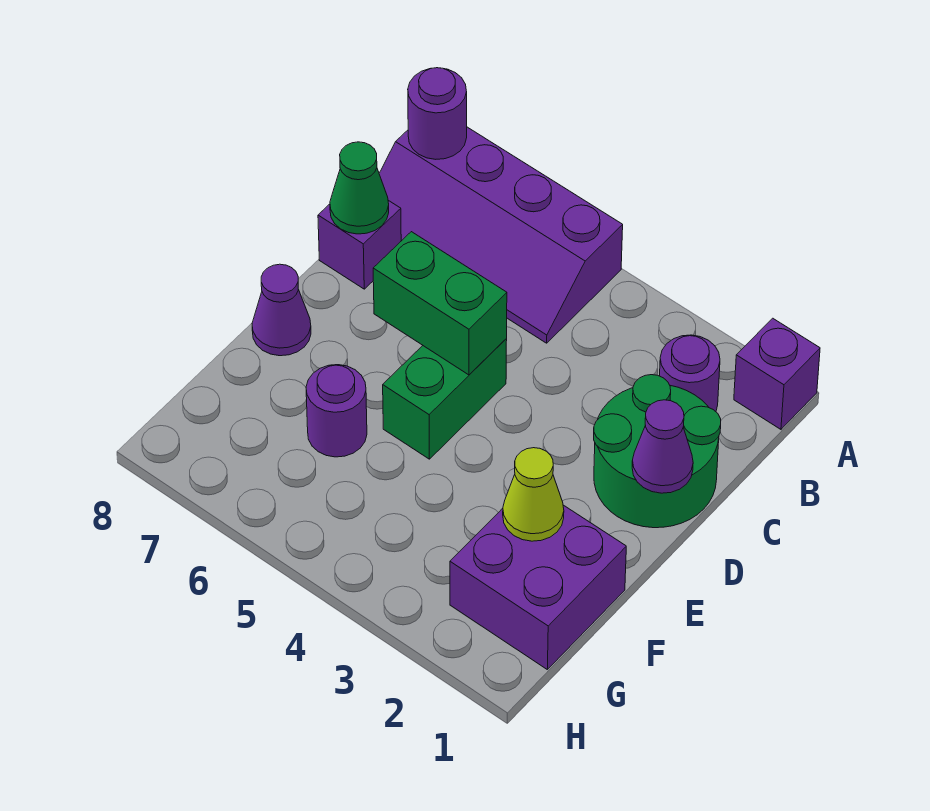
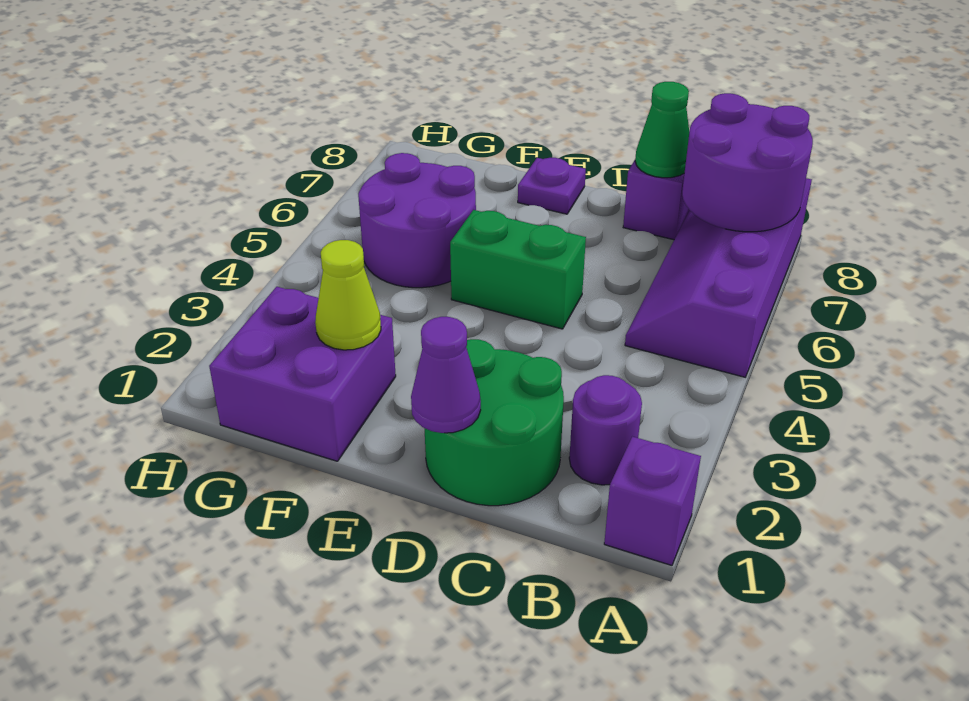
purple 1x1 round brick [408,68,467,159] -> purple 2x2 round brick [682,93,813,232]
green 1x2 brick [373,232,507,375] -> none
purple 1x1 cone [252,264,311,356] -> purple 1x1 plate [518,158,586,214]
purple 1x1 round brick [306,365,367,457] -> purple 2x2 round brick [358,153,476,288]

